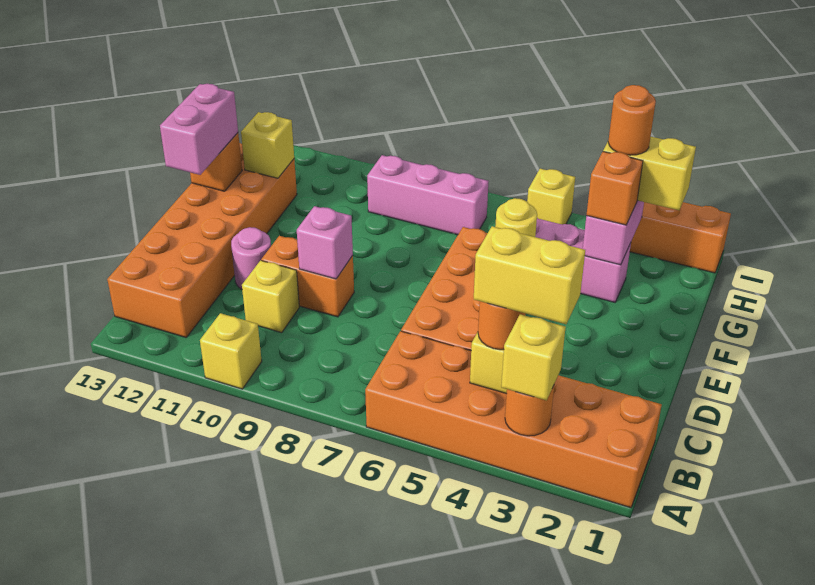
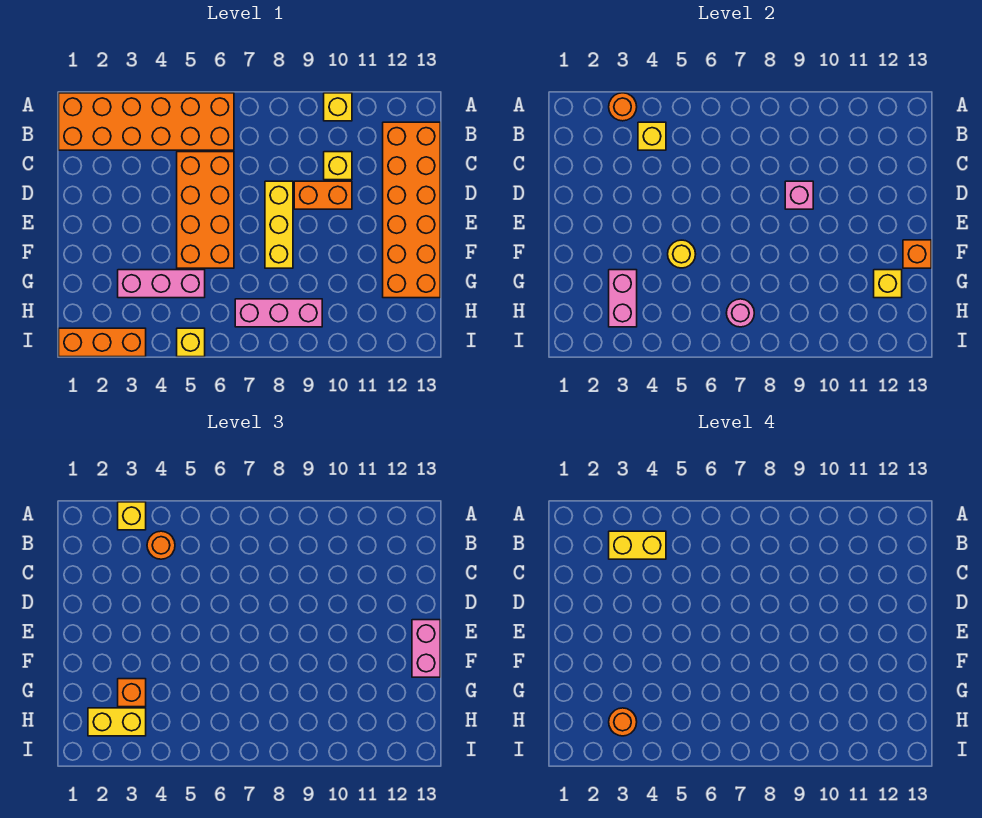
none -> yellow 1x3 brick [265,181,293,268]
pink 1x1 round brick [231,227,271,289] -> pink 1x1 round brick moved to [727,299,754,327]

